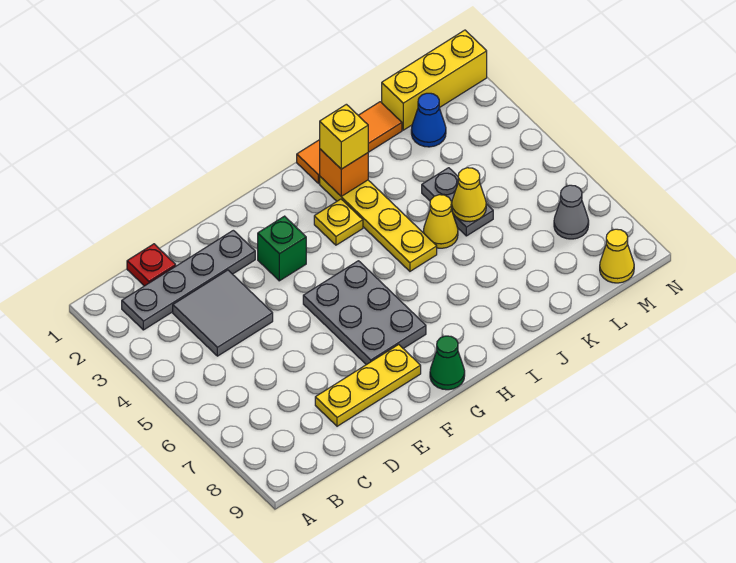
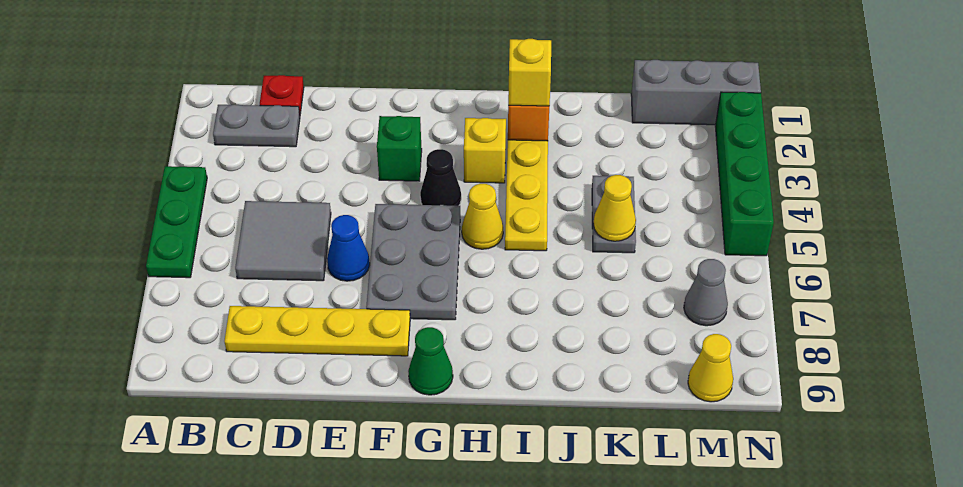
none -> green 1x3 plate [146,166,207,278]
grey 1x4 plate [122,230,255,330] -> grey 1x2 plate [213,104,300,147]
grey 2x2 tile [173,270,273,356] -> grey 2x2 tile moved to [235,201,331,281]
yellow 1x3 plate [315,344,421,426] -> yellow 1x4 plate [224,306,410,356]
none -> black 1x1 cone [420,149,461,206]
yellow 1x1 plate [314,199,363,245] -> yellow 1x1 brick [464,118,506,183]
orange 1x3 tile [297,102,402,184] -> none
yellow 1x1 cone [423,195,458,248] -> yellow 1x1 cone moved to [462,184,503,249]
yellow 1x3 brick [382,30,487,130] -> grey 1x3 brick [631,60,761,125]
blue 1x1 cone [411,93,446,147] -> blue 1x1 cone moved to [327,215,370,281]
none -> green 1x4 brick [715,92,774,256]

